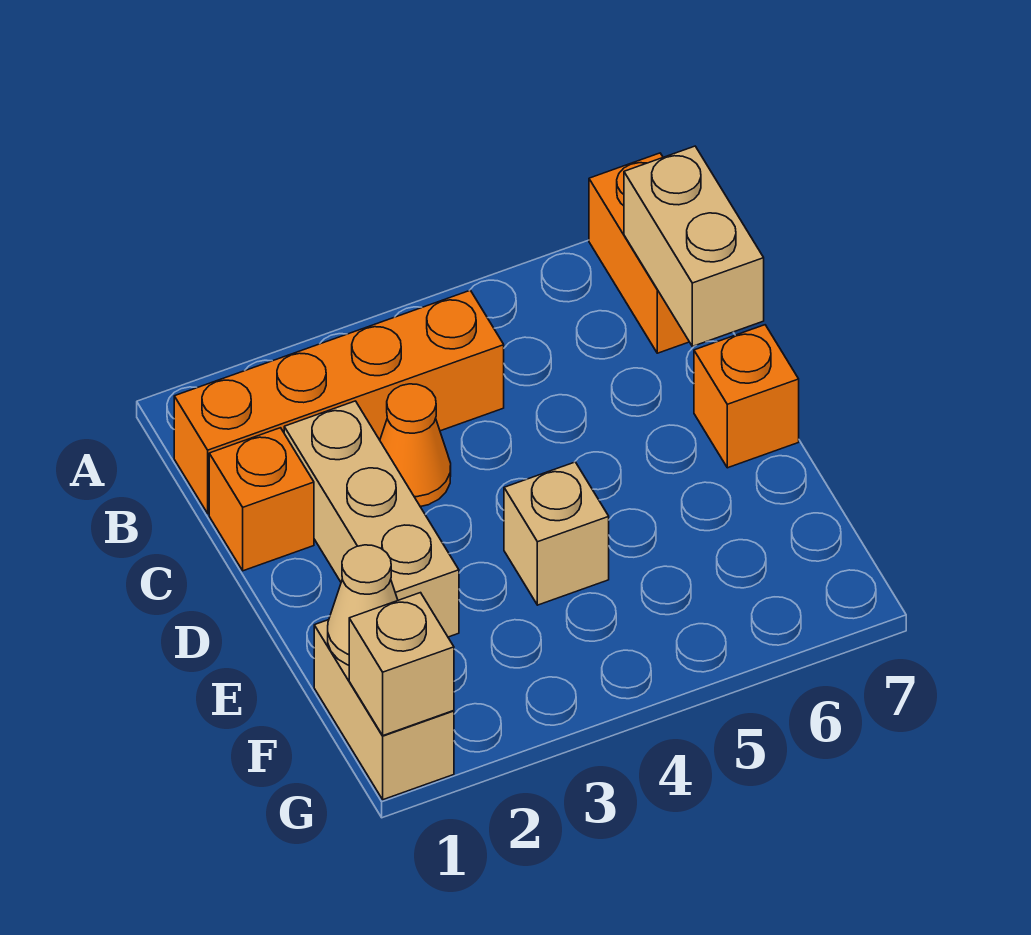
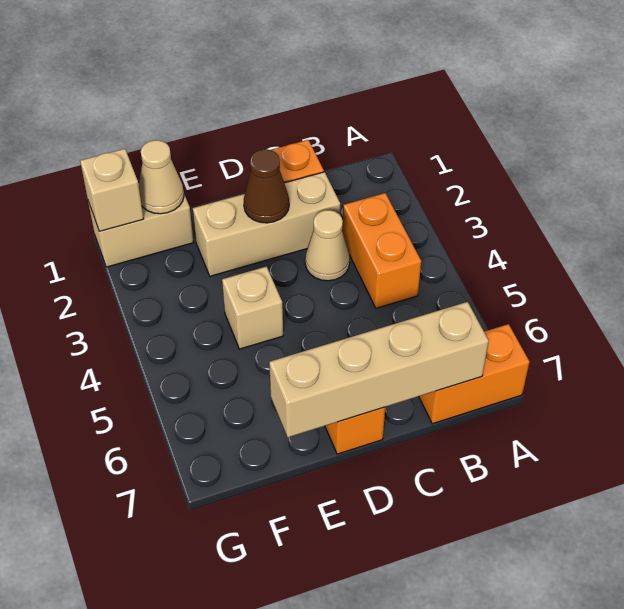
orange 1x4 brick [174,290,504,513] -> orange 1x2 brick [343,193,421,308]
tan 1x2 brick [624,146,764,346] -> tan 1x4 brick [269,302,489,437]
orange 1x1 cone [380,384,451,507] -> tan 1x1 cone [305,210,350,281]
none -> brown 1x1 cone [244,149,289,223]

